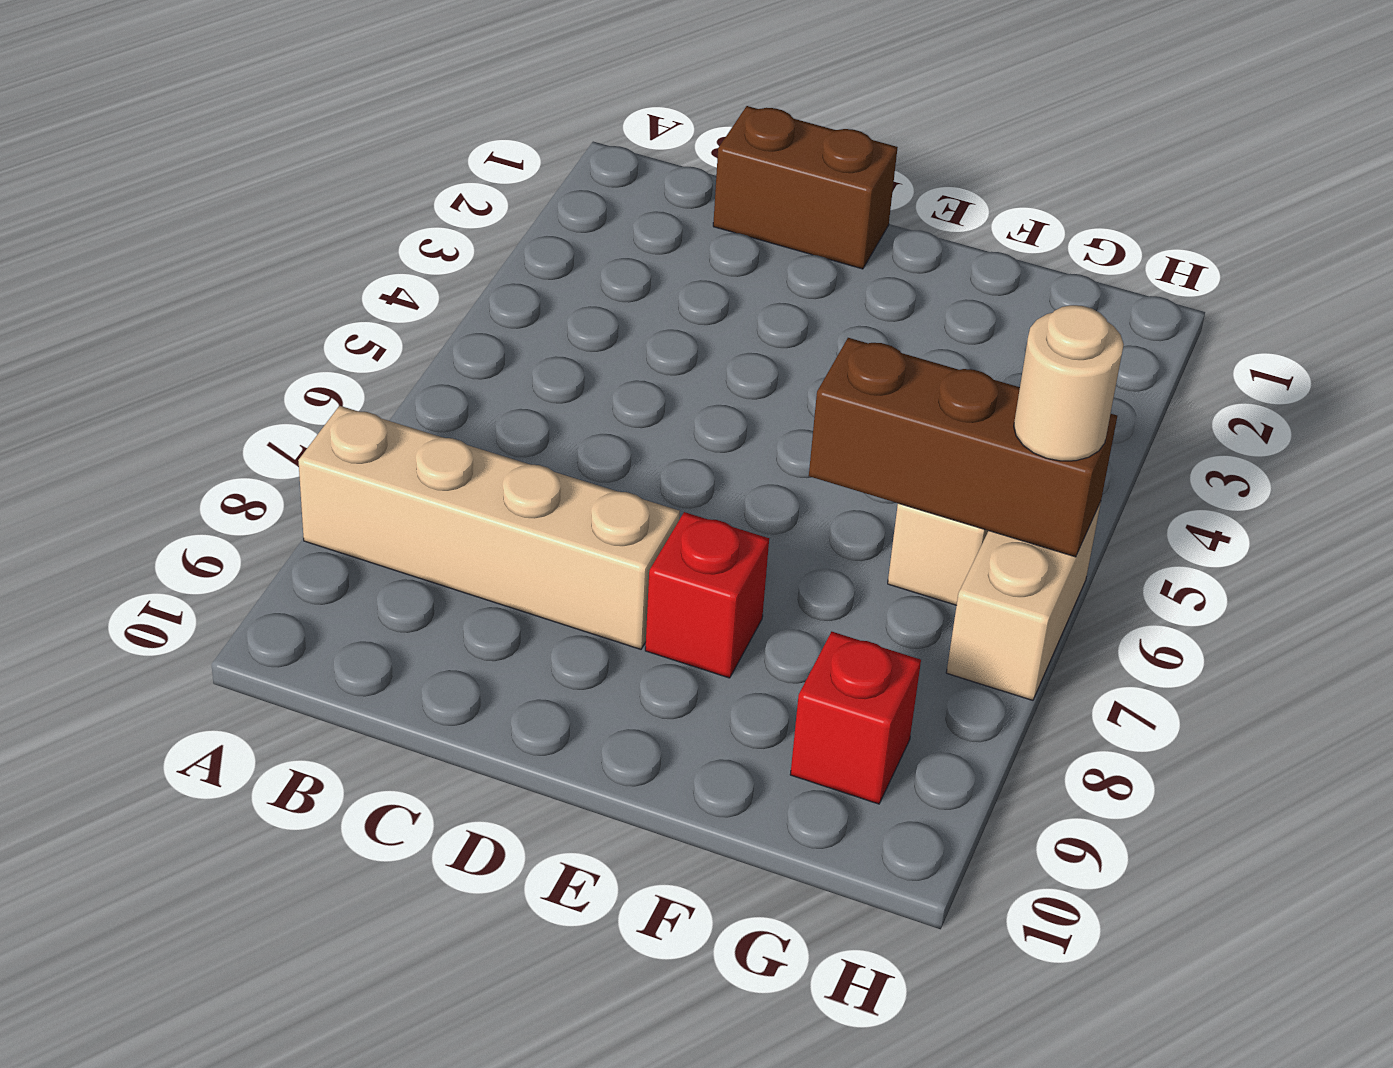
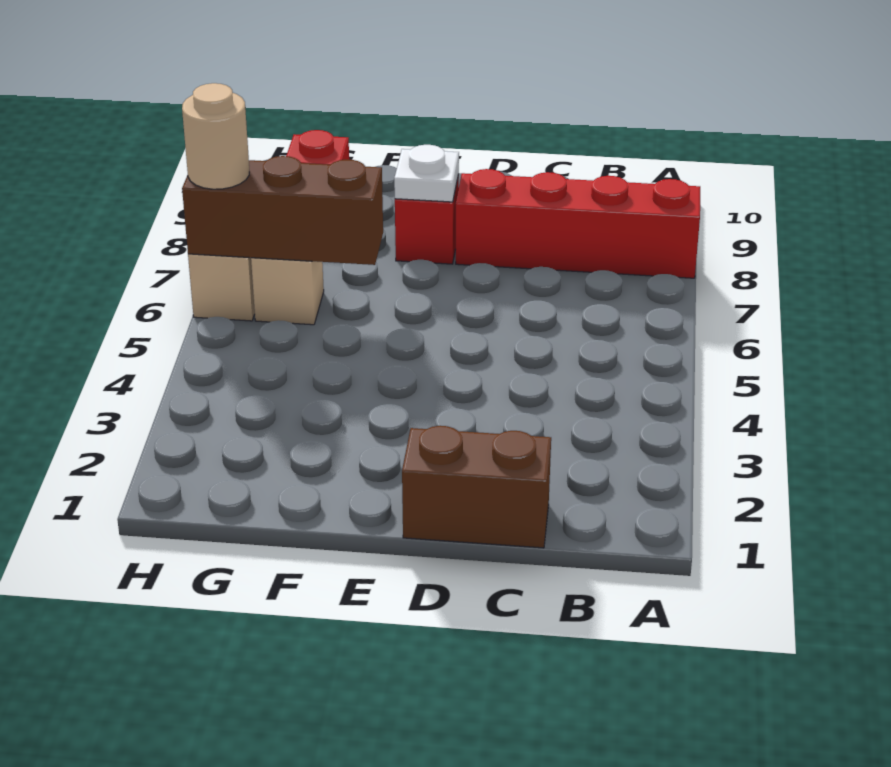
tan 1x4 brick [298,406,680,649] -> red 1x4 brick [456,169,700,278]
none -> white 1x1 plate [394,145,459,202]

